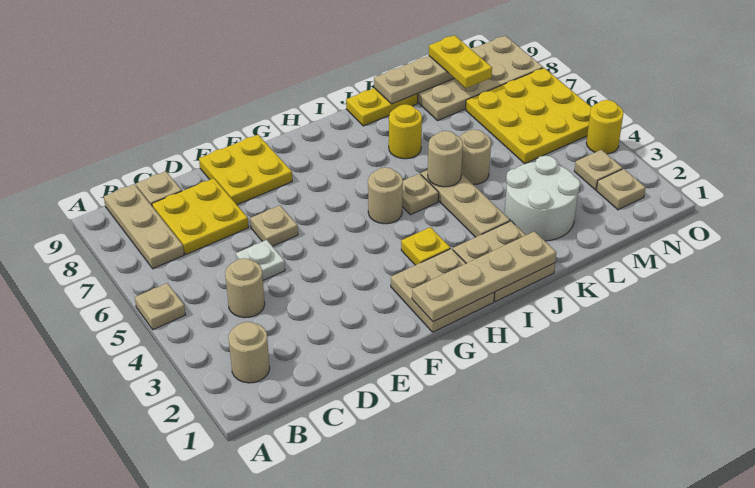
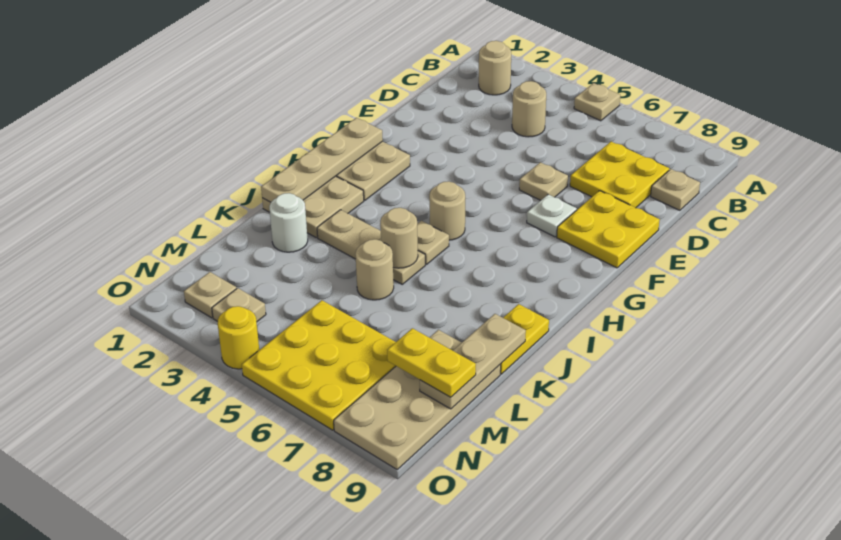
tan 1x3 plate [104,184,184,269] -> none
white 1x1 plate [236,240,285,280] -> white 1x1 plate moved to [527,195,577,237]
yellow 1x1 plate [401,227,450,265] -> none
yellow 1x1 round brick [389,104,422,159] -> none
white 2x2 round brick [504,156,580,241] -> white 1x1 round brick [269,193,308,252]

